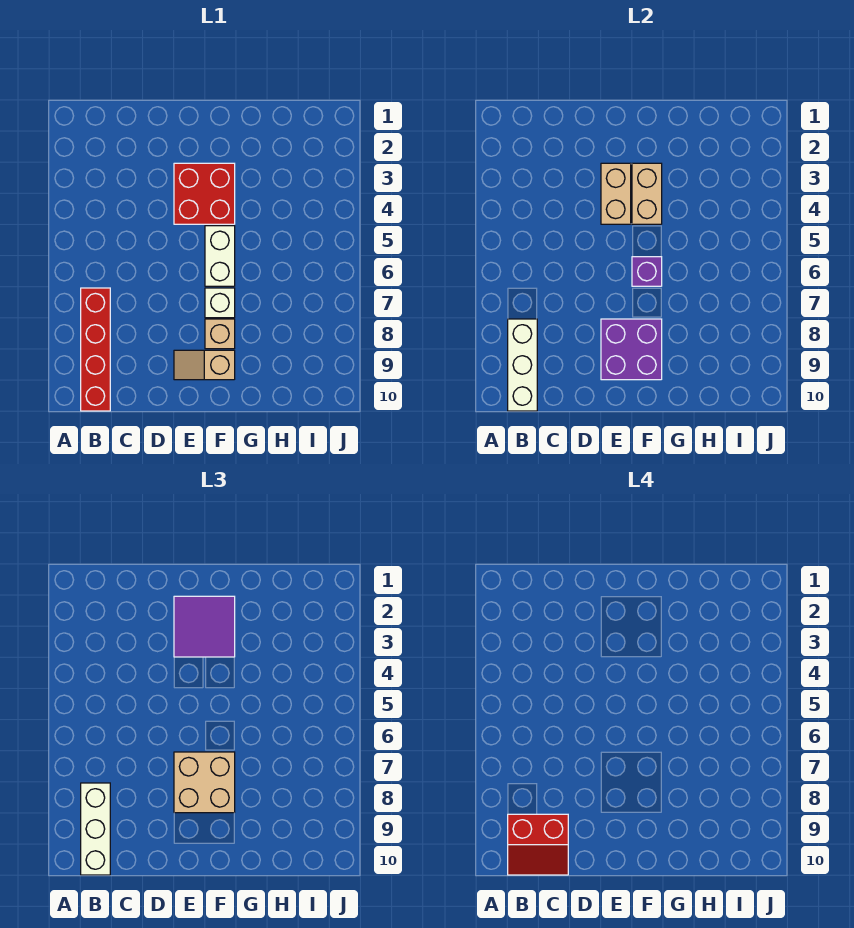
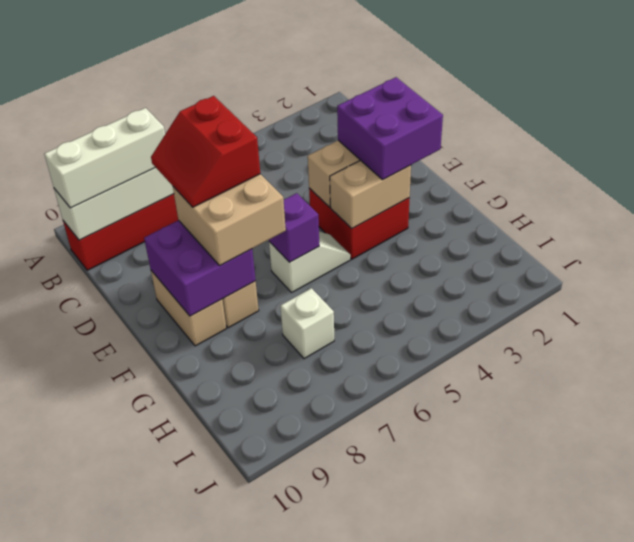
red 2x2 slope [508,814,568,875] -> red 2x2 slope moved to [151,96,260,207]
purple 2x2 tile [174,596,235,657] -> purple 2x2 brick [337,77,443,180]
tan 1x2 slope [174,350,235,380] -> tan 1x2 brick [151,271,226,346]
white 1x2 brick [205,226,235,286] -> white 1x2 slope [269,231,351,292]
white 1x1 brick [205,288,235,318] -> white 1x1 brick moved to [280,288,334,359]

